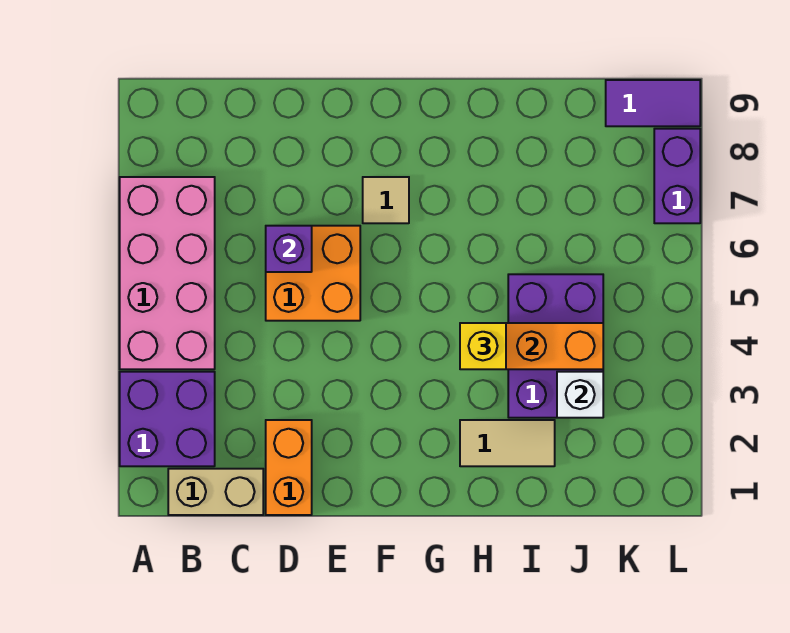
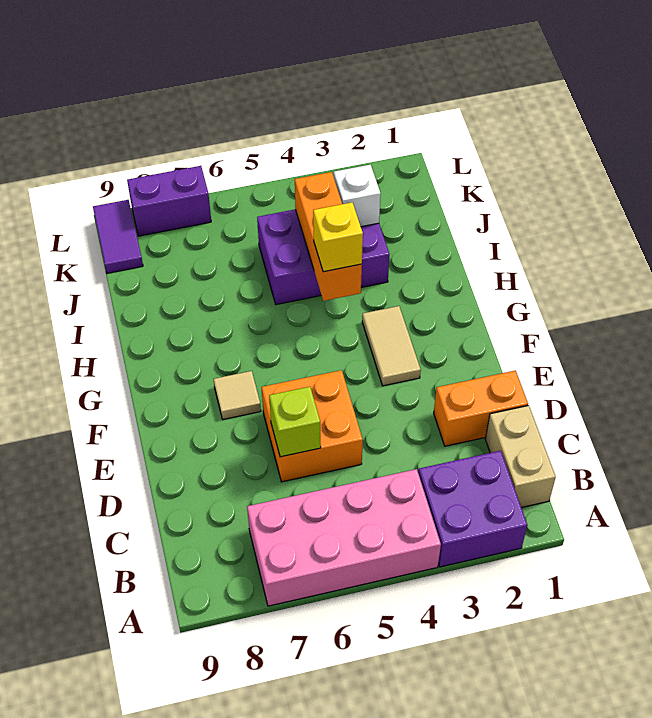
purple 1x1 brick [266,226,312,272] -> lime 1x1 brick [269,387,321,457]
tan 1x2 tile [460,420,555,466] -> tan 1x2 tile moved to [362,306,421,386]

